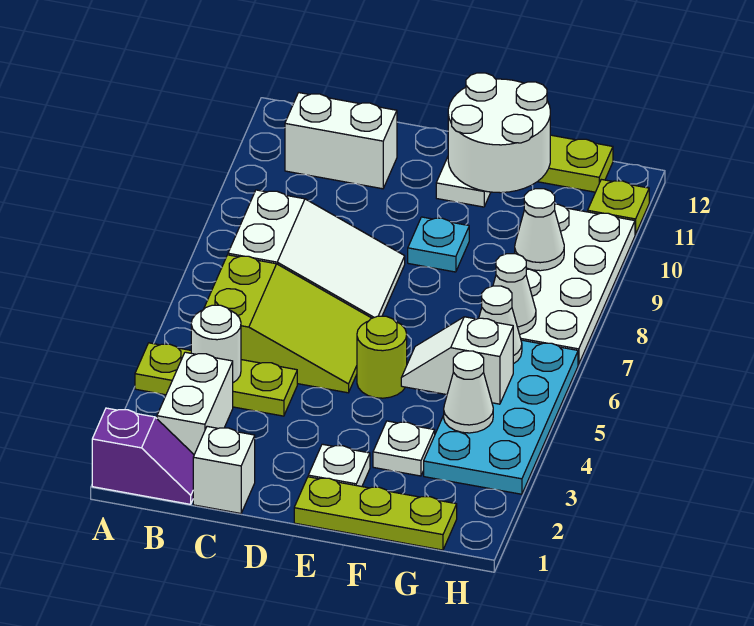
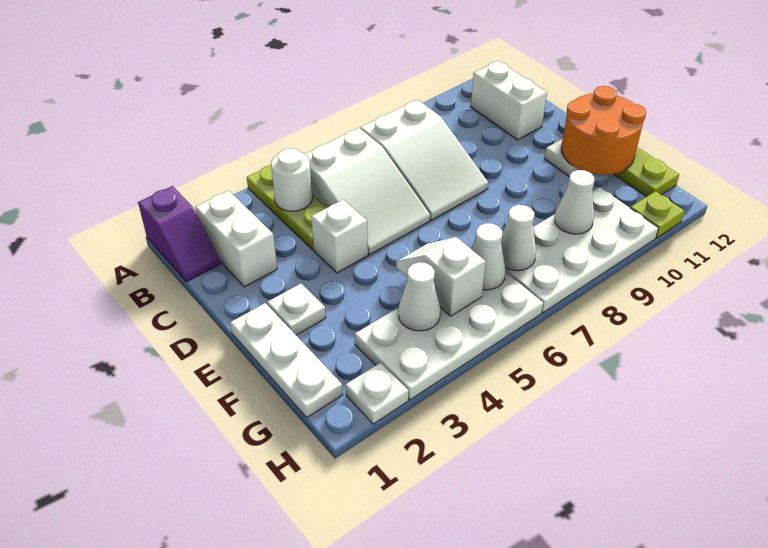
white 1x2 brick [157,352,233,454] -> white 1x2 brick turned to [195,191,277,287]
lime 2x3 slope [204,255,372,393] -> white 2x3 slope [305,128,430,255]
white 1x1 brick [193,426,255,514] -> white 1x1 brick moved to [311,200,368,273]
lime 1x3 plate [294,477,457,550] -> white 1x3 plate [230,303,343,417]
lime 1x1 round brick [357,316,407,398] -> none
cyan 1x1 plate [408,217,469,272] -> none
white 2x2 round brick [448,73,550,193] -> orange 2x2 round brick [561,86,646,175]
white 1x1 plate [373,421,435,476] -> white 1x1 plate moved to [345,363,408,424]
cyan 2x4 plate [424,340,578,494] -> white 2x4 plate [355,272,543,400]

